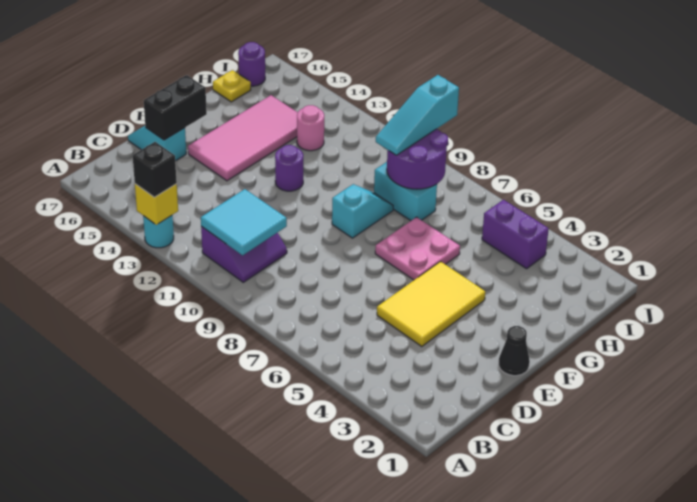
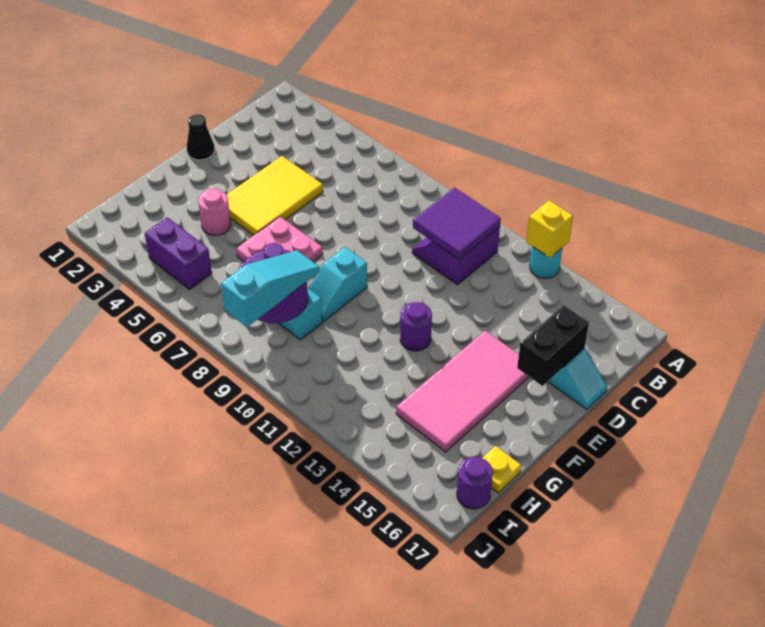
black 1x1 brick [133,142,177,197] -> none
cyan 2x2 tile [201,189,287,255] -> purple 2x2 tile [413,188,501,259]
pink 1x1 round brick [297,105,324,151] -> pink 1x1 round brick moved to [198,188,231,235]

